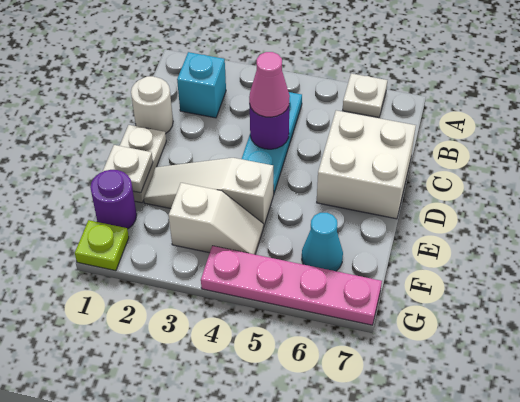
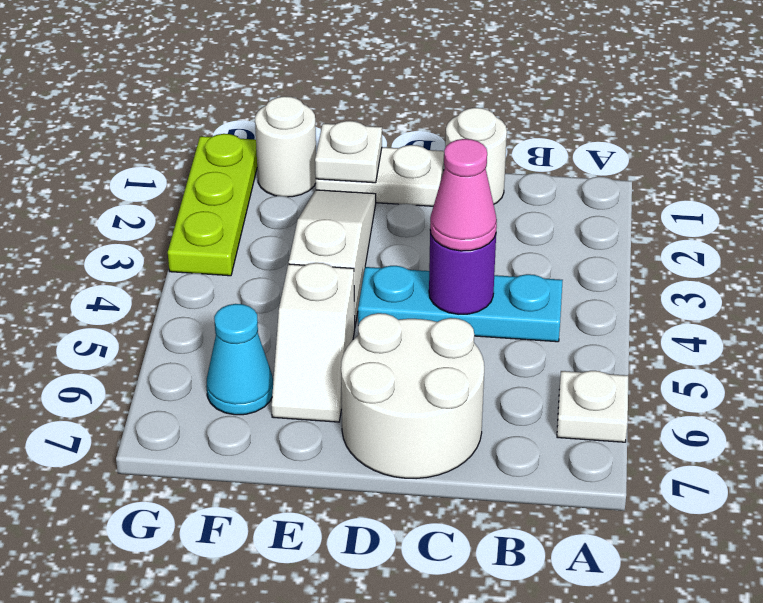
cyan 1x1 brick [177,52,226,118] -> none
white 2x2 brick [317,110,416,219] -> white 2x2 round brick [341,313,484,479]
purple 1x1 round brick [90,170,137,229] -> white 1x1 round brick [255,96,316,197]
white 1x2 slope [169,183,263,254] -> white 1x2 slope moved to [272,263,355,422]
lime 1x1 plate [75,220,129,271] -> lime 1x3 plate [168,134,257,276]
pink 1x4 plate [201,246,382,325] -> none

